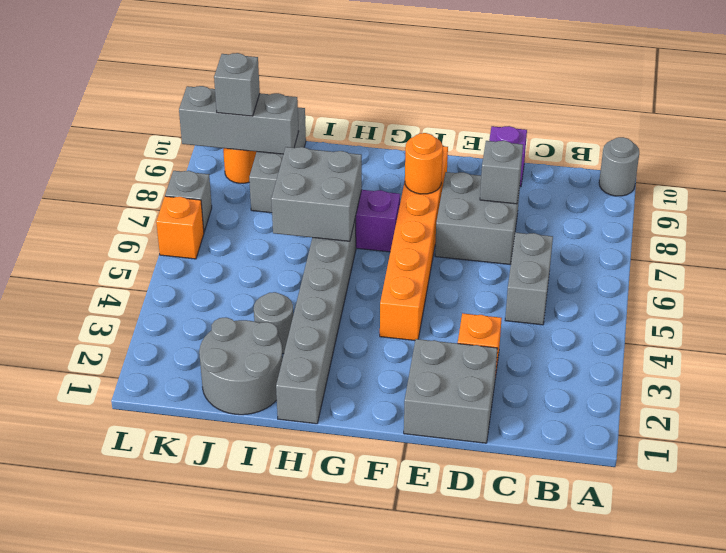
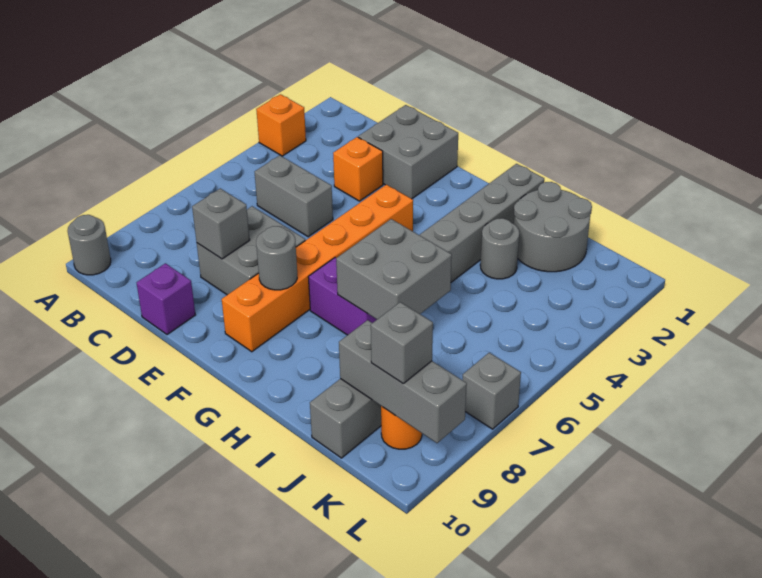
grey 1x2 brick [505,232,553,325] -> grey 1x2 brick turned to [255,155,333,237]
orange 1x1 round brick [405,133,443,194] -> grey 1x1 round brick [256,226,297,290]
orange 1x1 brick [156,196,204,259] -> orange 1x1 brick moved to [256,94,306,156]

